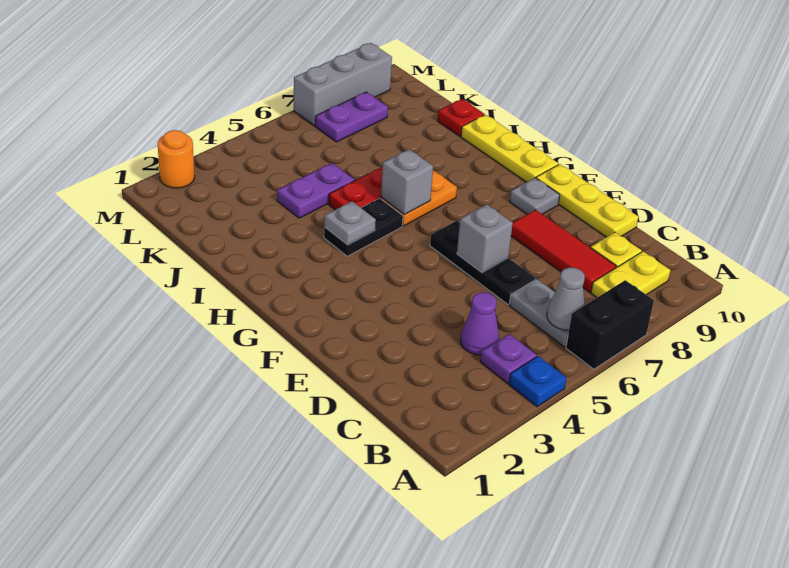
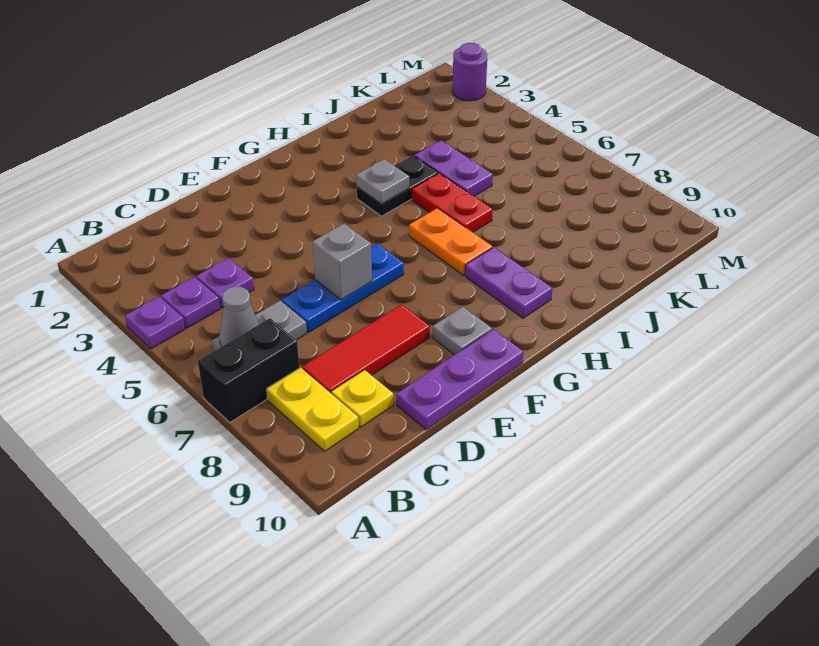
blue 1x1 plate [509,356,566,407] -> purple 1x1 plate [125,296,185,349]
black 1x2 brick [566,280,654,369] -> black 1x2 brick turned to [198,318,299,422]
purple 1x1 cone [461,292,499,355] -> purple 1x1 plate [196,258,254,308]
black 1x3 plate [430,221,536,304] -> blue 1x3 plate [282,243,404,332]
yellow 1x3 plate [536,164,638,237] -> purple 1x3 plate [397,329,523,430]
yellow 1x3 plate [461,115,559,182] -> none
black 1x2 plate [324,198,403,256] -> black 1x2 plate turned to [357,156,438,216]
grey 1x1 brick [381,149,433,214] -> none
red 1x1 plate [438,99,484,136] -> none
purple 1x2 plate [315,92,388,142] -> purple 1x2 plate moved to [465,247,552,318]
orange 1x1 round brick [158,130,195,188] -> purple 1x1 round brick [452,43,487,101]
grey 1x3 brick [294,43,392,126] -> none

